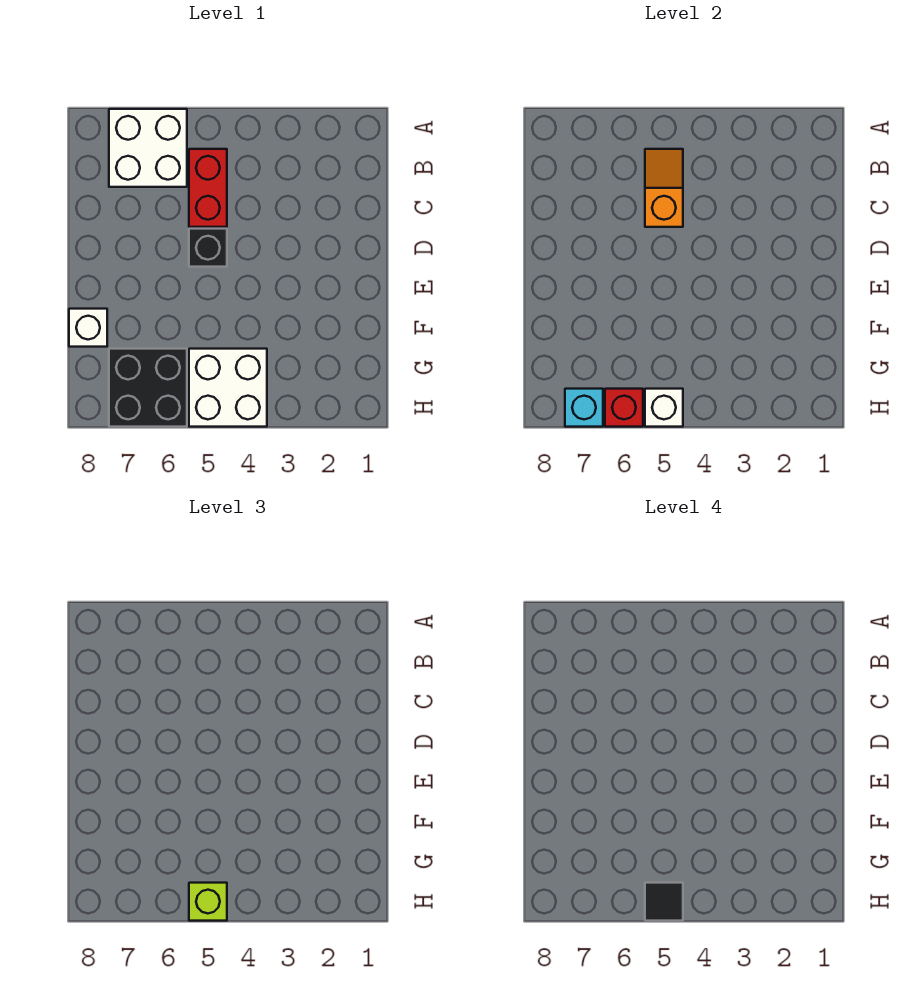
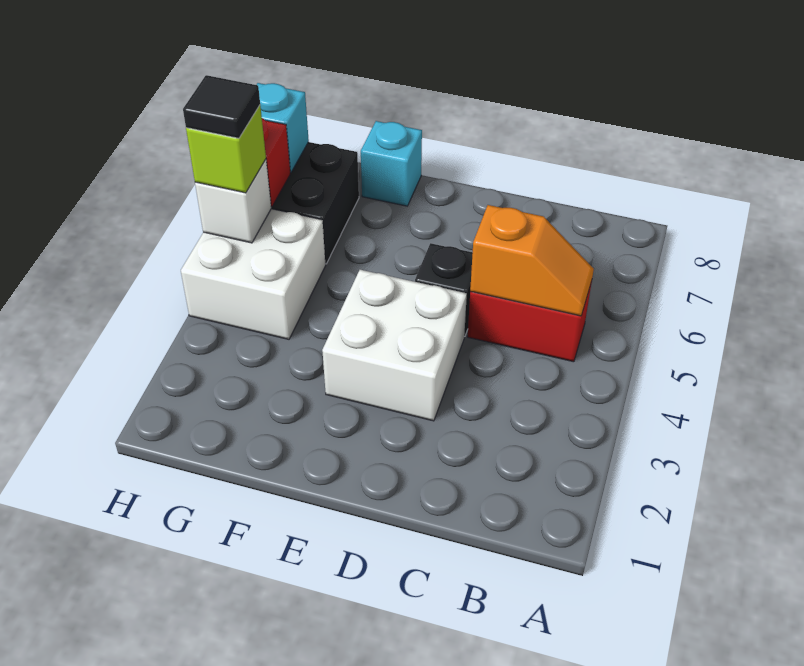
white 2x2 brick [109,109,187,187] -> white 2x2 brick moved to [322,270,467,421]
white 1x1 brick [69,309,107,347] -> cyan 1x1 brick [361,121,422,206]

